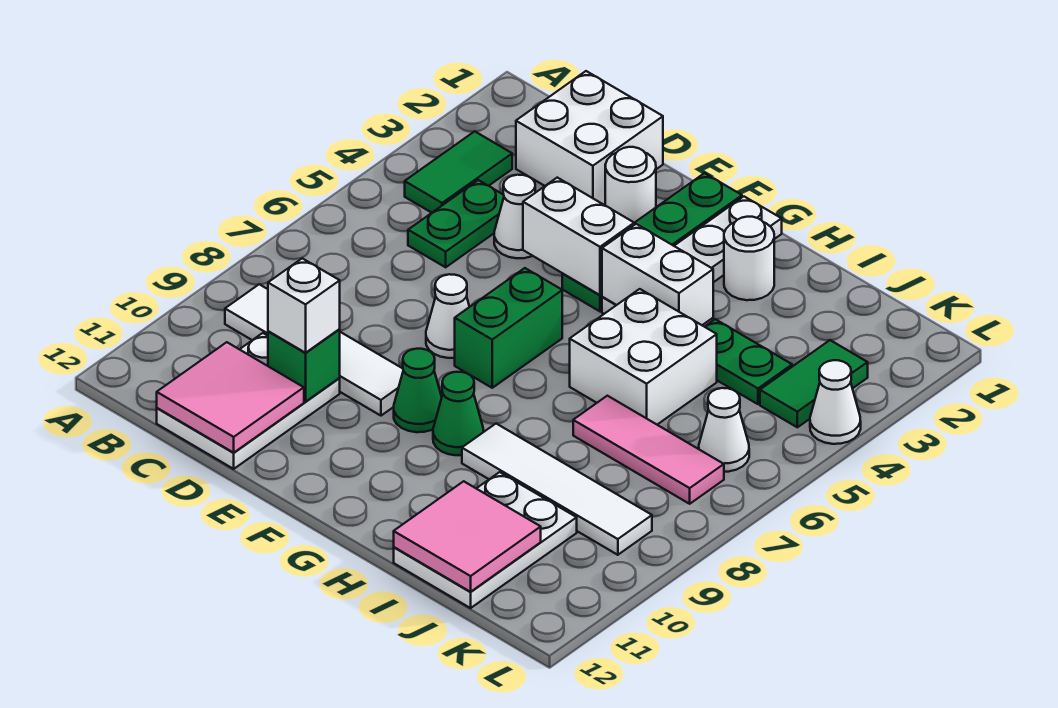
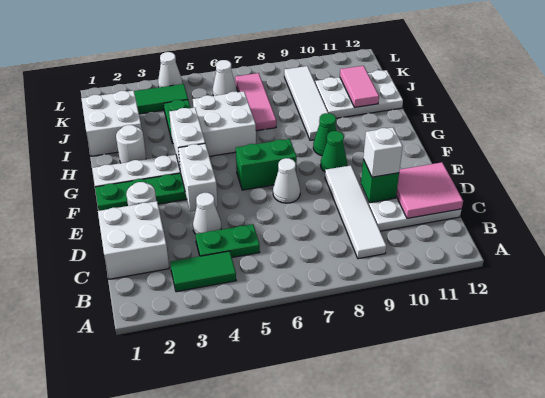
none -> white 2x2 brick [81,91,142,156]
pink 2x2 tile [394,481,541,592] -> pink 1x2 tile [340,66,379,108]

